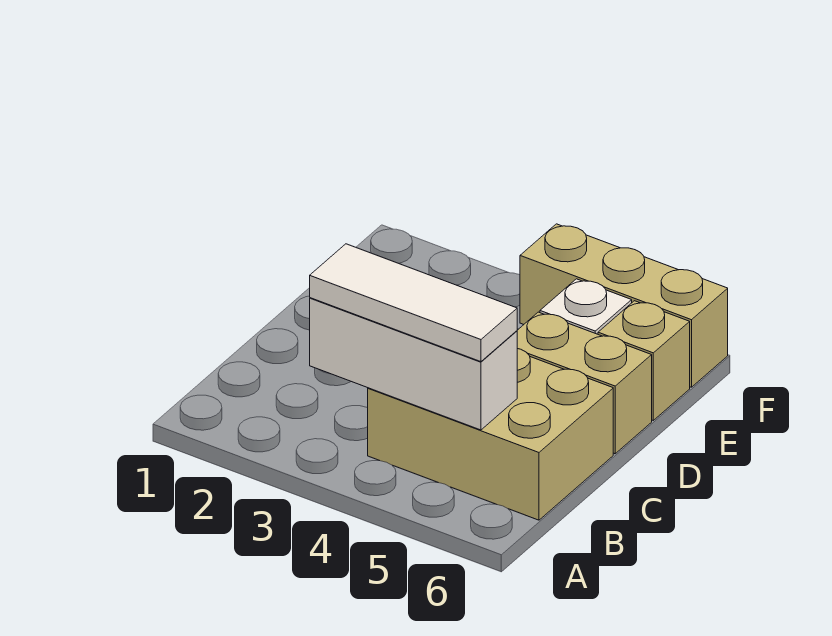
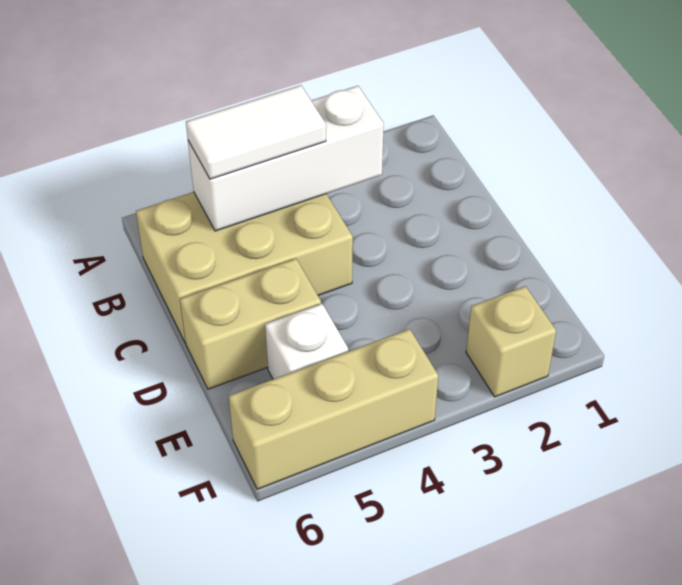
white 1x3 tile [310,244,517,362] -> white 1x2 tile [186,85,326,179]
tan 1x1 brick [598,301,690,420] -> tan 1x1 brick moved to [466,286,556,397]

